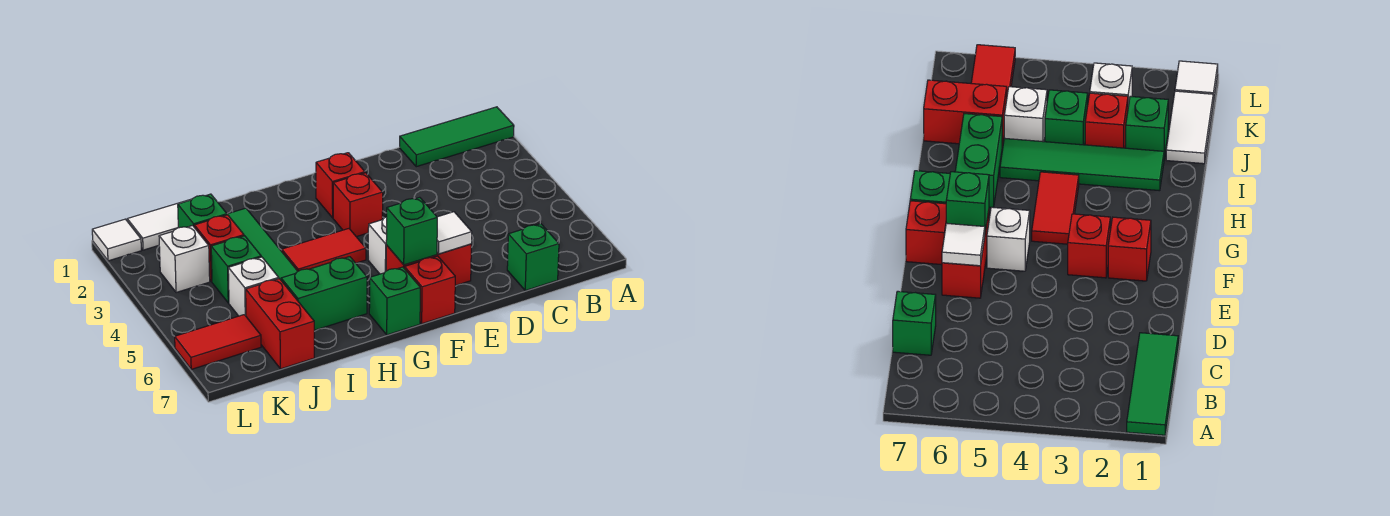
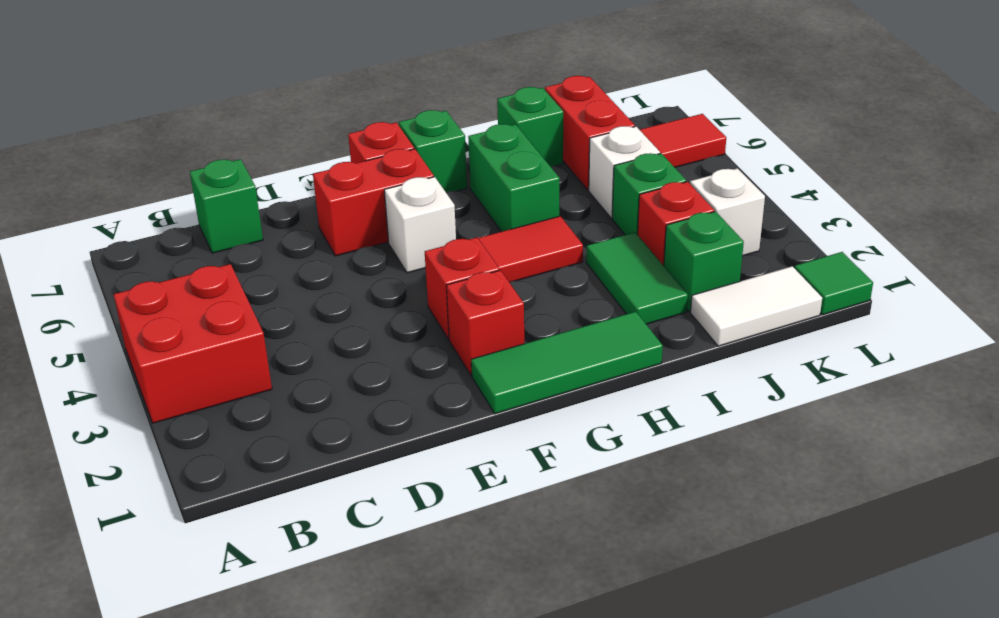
green 1x3 tile [400,107,514,167] -> green 1x3 tile moved to [471,312,663,414]
none -> red 2x2 brick [113,264,272,423]
white 1x1 tile [437,212,472,254] -> none
green 1x1 brick [386,197,437,265] -> green 1x1 brick moved to [497,87,563,166]
green 1x2 brick [281,257,367,330] -> green 1x2 brick turned to [468,124,560,232]
green 1x4 tile [227,208,298,280] -> green 1x2 tile [586,232,688,324]
white 1x1 tile [92,219,141,261] -> green 1x1 tile [795,252,873,315]

